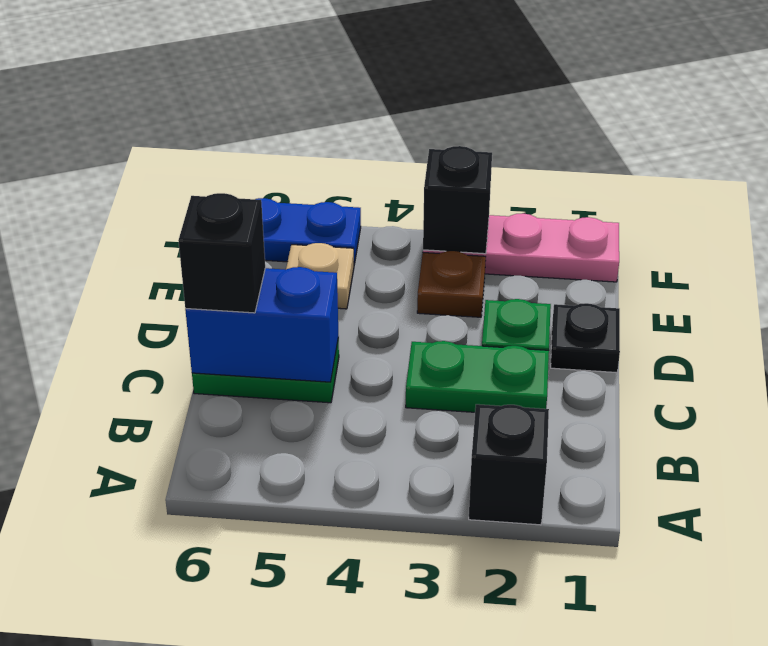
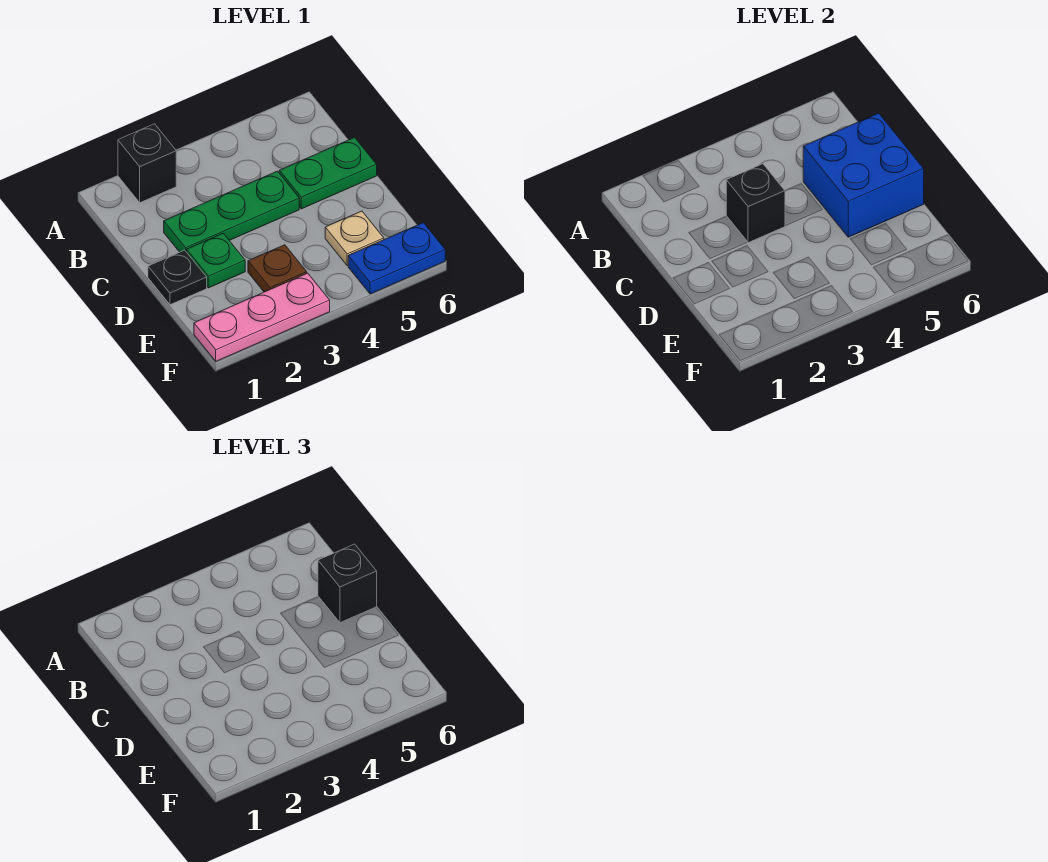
green 1x2 plate [406,341,549,412] -> green 1x3 plate [164,171,299,252]
blue 1x2 brick [185,267,338,382] -> blue 2x2 brick [803,113,924,237]
black 1x1 brick [423,146,492,254] -> black 1x1 brick moved to [726,164,785,243]

